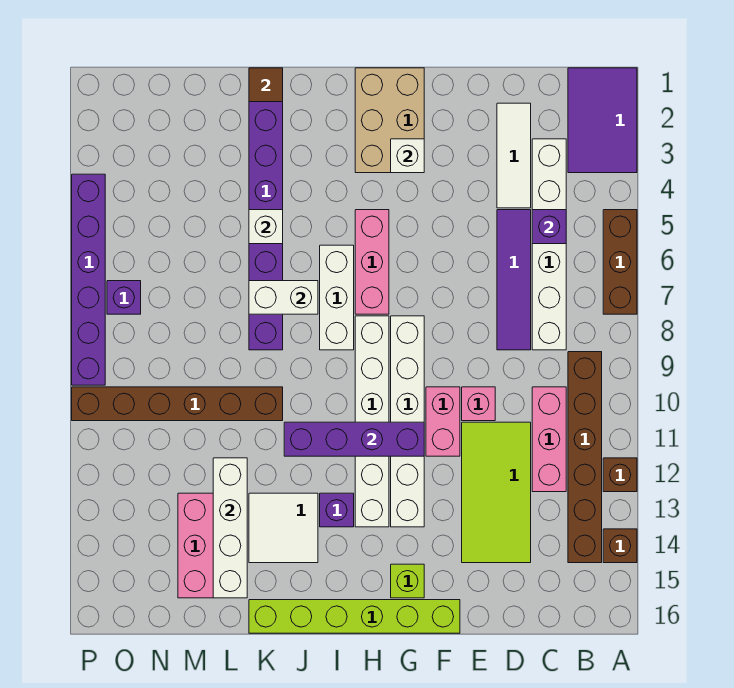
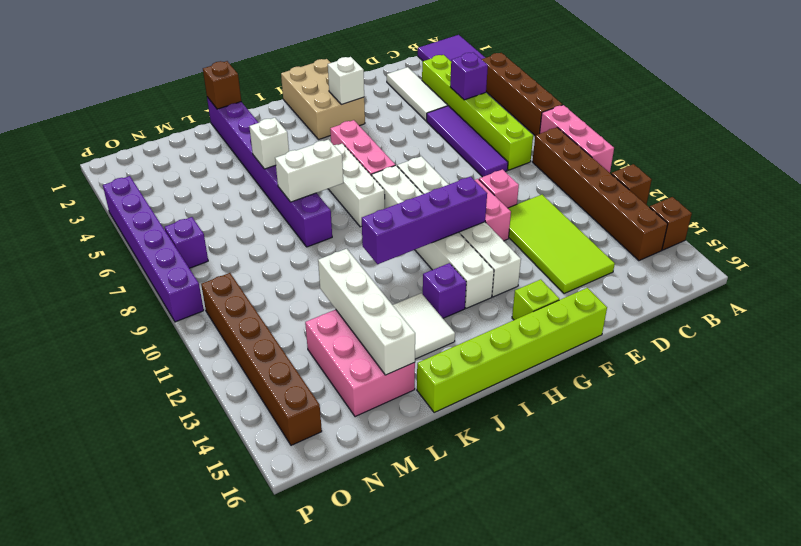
brown 1x3 brick [603,210,637,314] -> brown 1x4 brick [482,53,562,136]
white 1x6 brick [532,139,566,350] -> lime 1x6 brick [422,55,533,170]
pink 1x3 brick [532,387,566,492] -> pink 1x3 brick moved to [540,105,614,173]
brown 1x1 tile [249,68,283,102] -> brown 1x1 brick [203,61,241,109]
brown 1x6 brick [72,387,283,421] -> brown 1x6 brick turned to [201,273,322,445]

